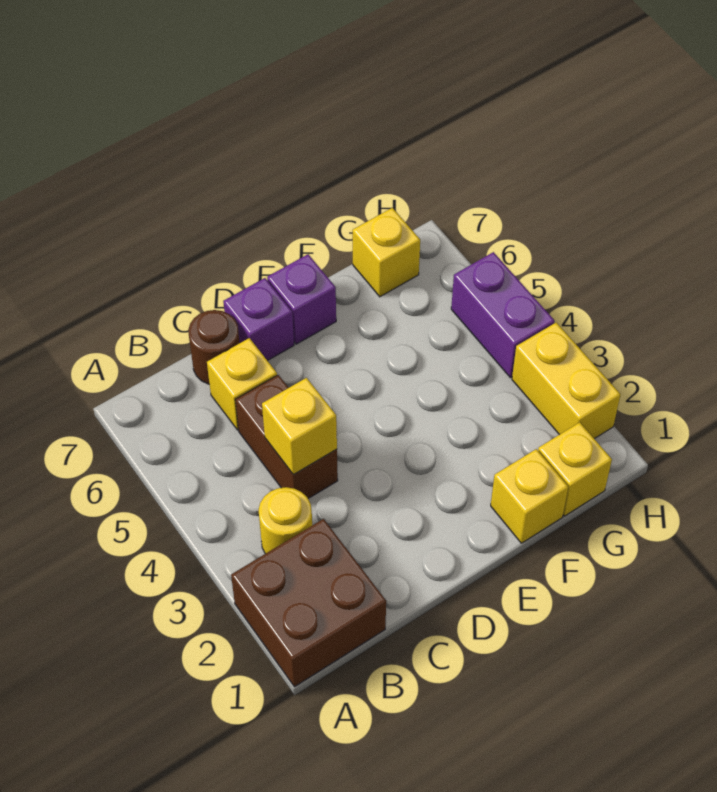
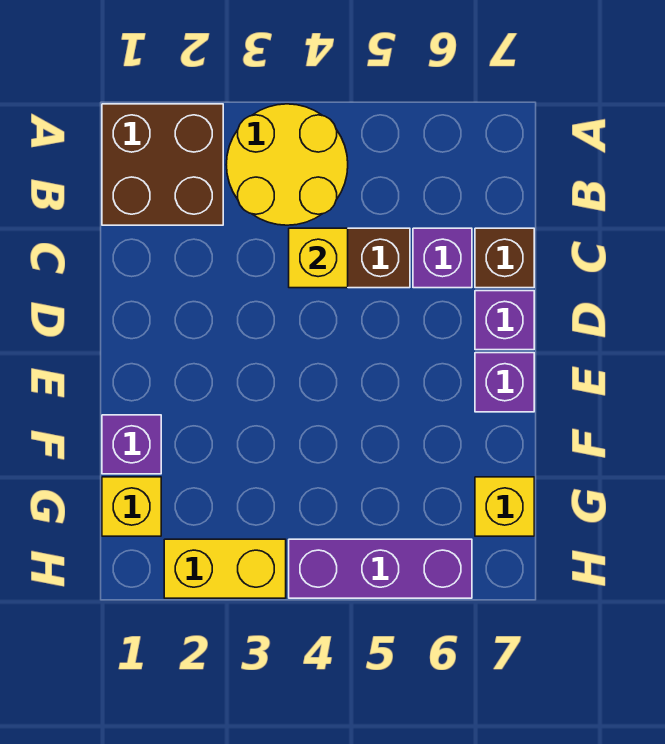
yellow 1x1 round brick [259,487,312,554] -> yellow 2x2 round brick [226,104,348,225]
yellow 1x1 brick [207,338,277,430] -> purple 1x1 brick [413,228,472,288]
brown 1x1 round brick [188,310,240,384] -> brown 1x1 brick [475,228,534,288]
yellow 1x1 brick [491,449,568,543] -> purple 1x1 brick [102,415,161,474]
purple 1x2 brick [451,252,555,378] -> purple 1x3 brick [289,539,472,598]

